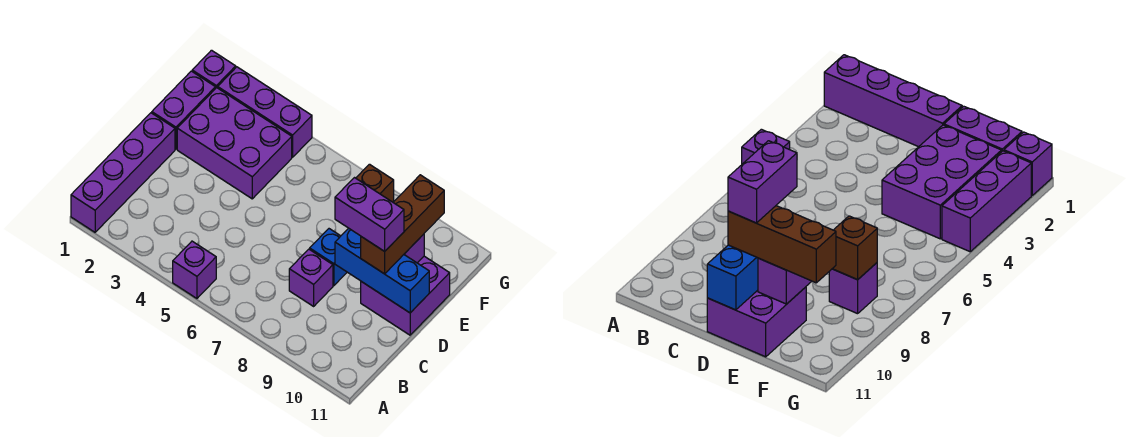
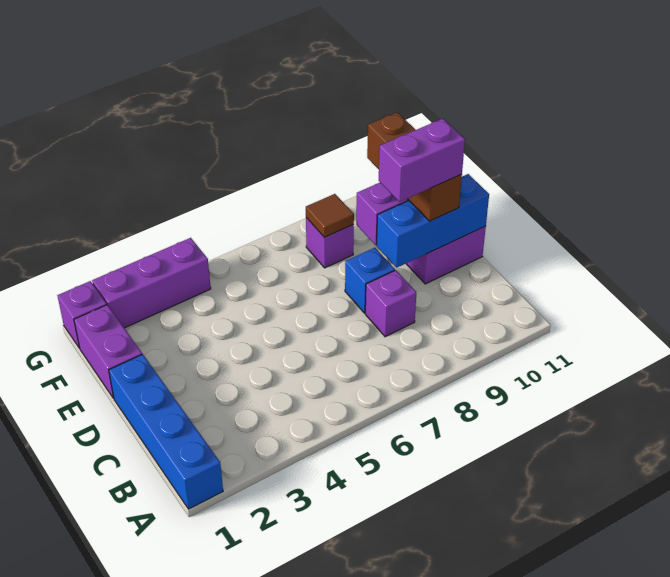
purple 1x4 brick [71,113,175,232] -> blue 1x4 brick [109,354,223,509]
purple 1x1 brick [173,241,216,298] -> none
purple 2x3 brick [177,88,292,199] -> none
brown 1x1 brick [356,164,394,202] -> brown 1x1 tile [306,194,354,237]

